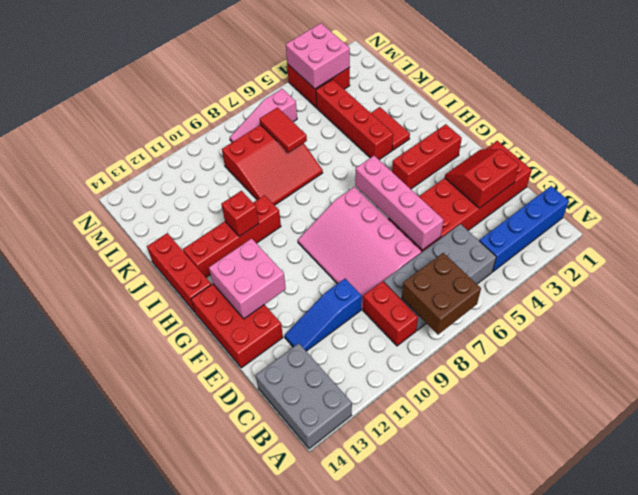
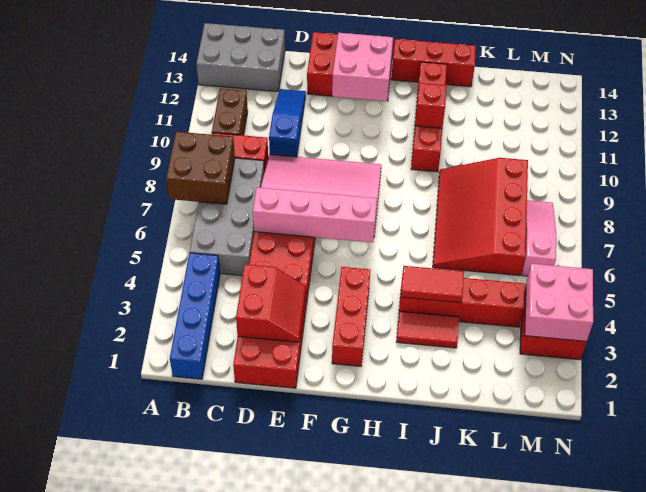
none -> brown 1x2 brick [212,88,248,135]
red 3x3 slope [222,125,323,205] -> red 3x4 slope [433,158,528,276]
red 1x2 tile [260,107,307,152] -> red 1x2 tile moved to [401,266,464,303]

